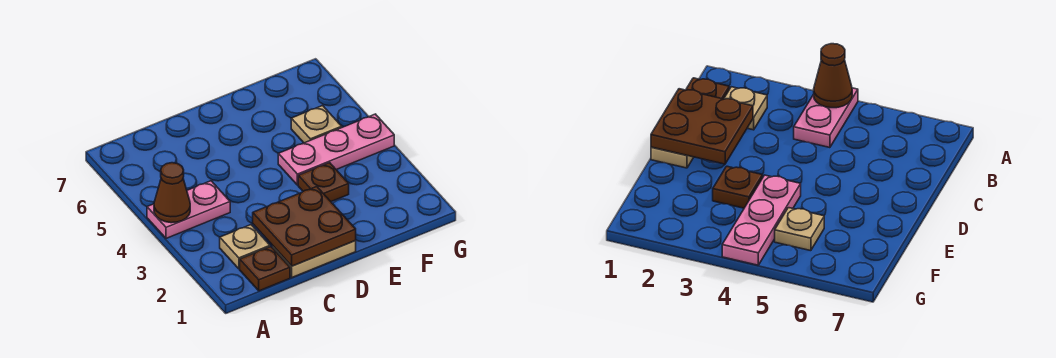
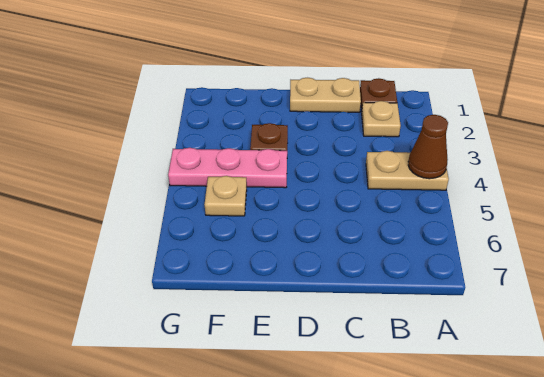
pink 1x2 plate [147,181,230,238] -> tan 1x2 plate [366,151,449,190]
brown 2x2 plate [253,187,356,266] -> none

